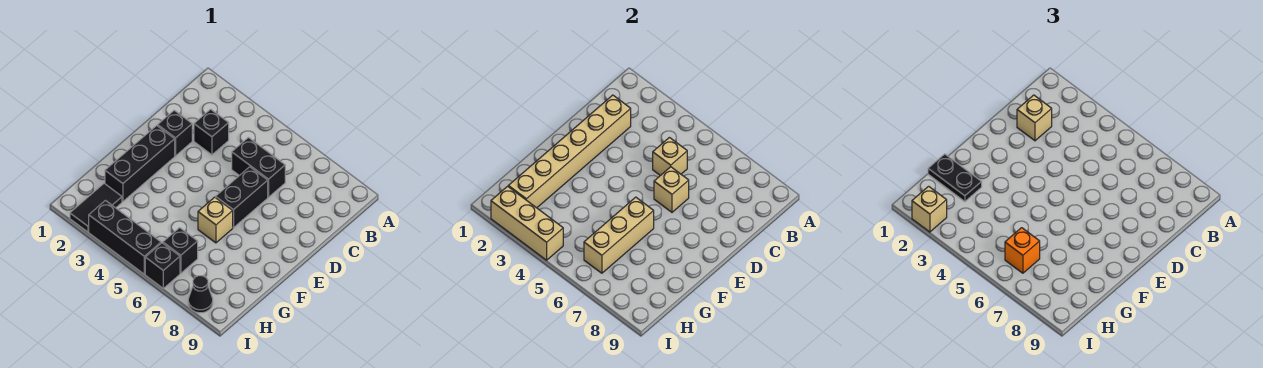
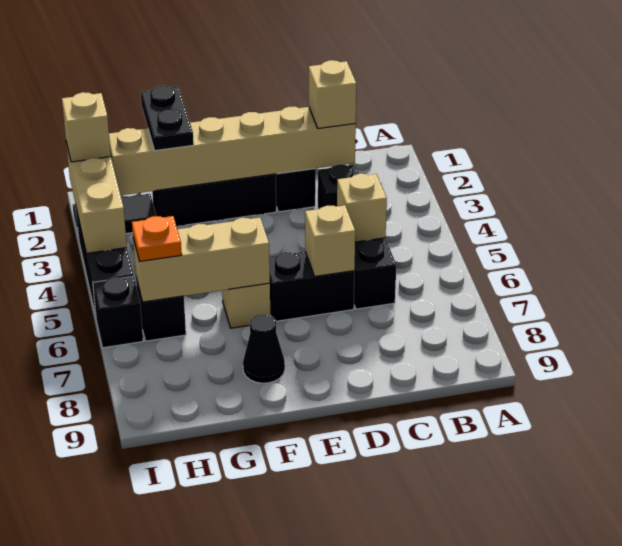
orange 1x1 brick [1005,228,1040,273] -> orange 1x1 plate [132,216,182,262]
black 1x1 cone [188,276,213,313] -> black 1x1 cone moved to [243,314,285,383]

